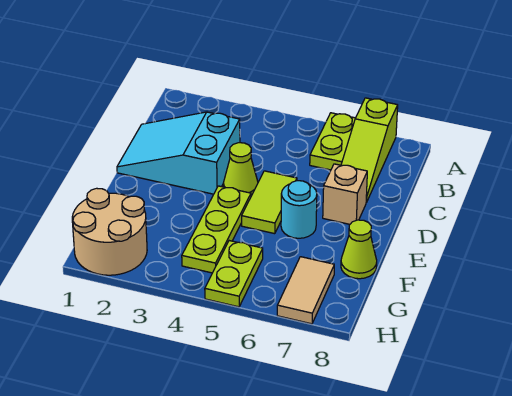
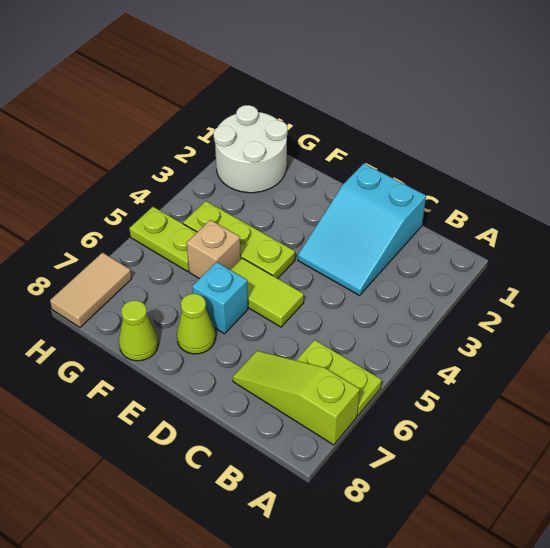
cyan 2x3 slope [117,112,240,194] -> cyan 2x3 slope turned to [298,163,426,295]
lime 1x1 cone [223,143,258,196] -> lime 1x1 cone moved to [177,294,216,354]
tan 1x1 brick [323,164,367,224] -> tan 1x1 brick moved to [187,220,241,279]
cyan 1x1 round brick [281,181,317,238] -> cyan 1x1 brick [192,262,248,334]
tan 2x2 round brick [72,188,147,275] -> white 2x2 round brick [214,105,288,193]
tan 1x2 tile [277,257,334,324] -> tan 1x2 tile turned to [50,253,132,327]

